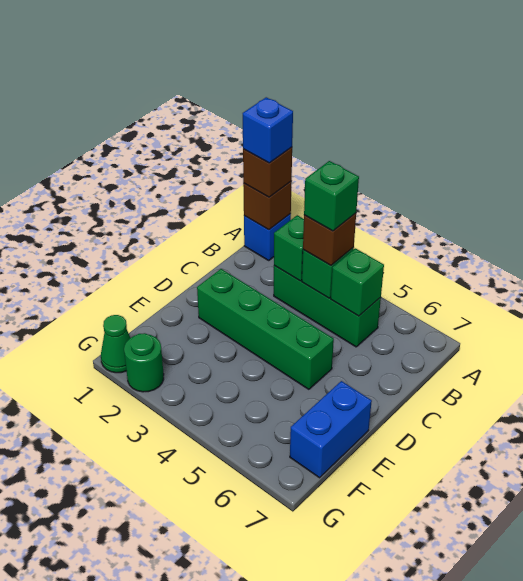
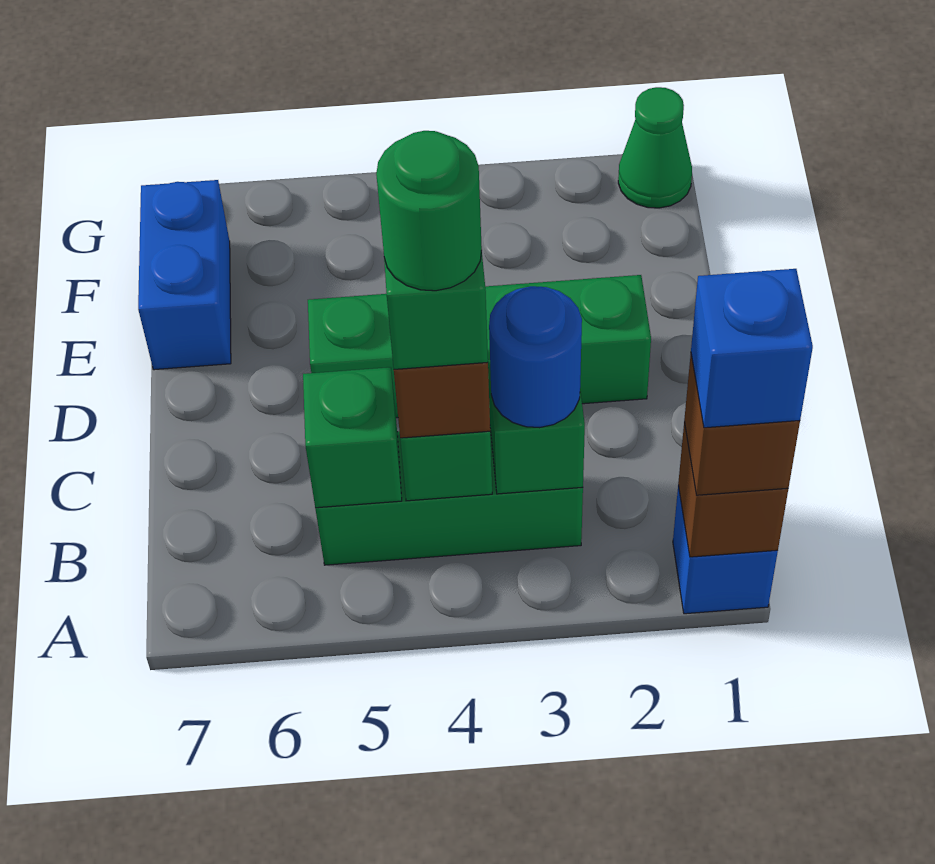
none -> blue 1x1 round brick [489,286,582,428]
green 1x1 round brick [124,333,164,392] -> green 1x1 round brick moved to [376,131,482,291]

